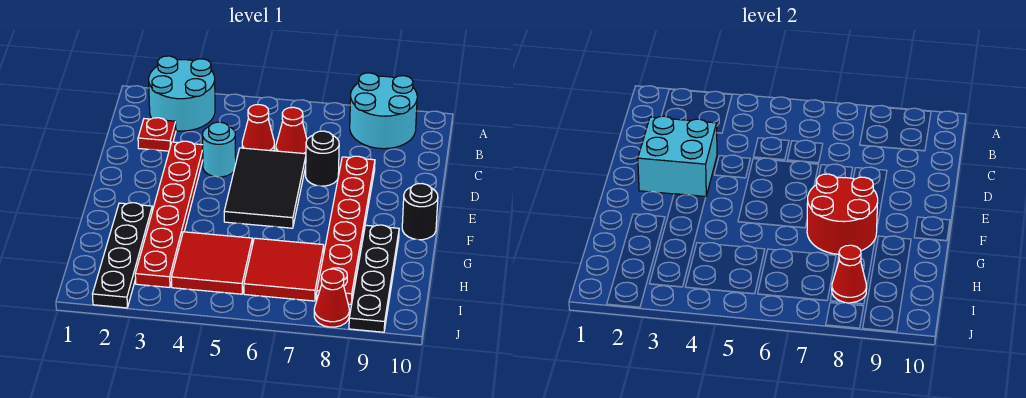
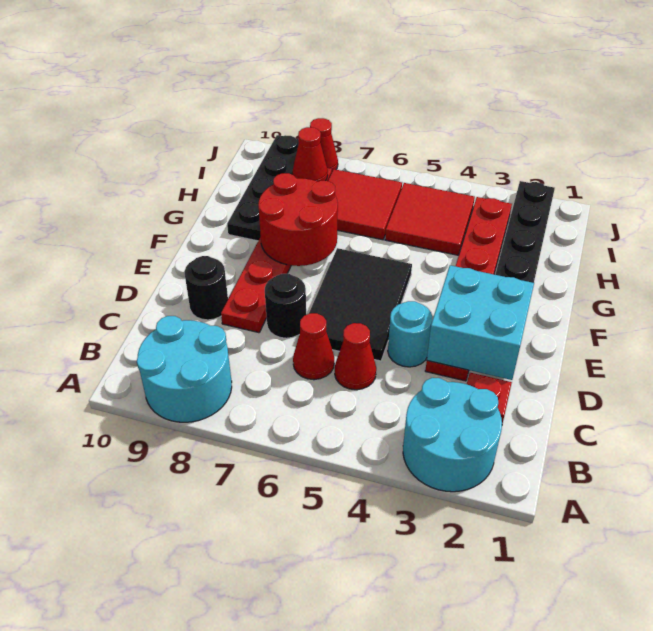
black 1x1 round brick [402,184,438,240] -> black 1x1 round brick moved to [184,256,228,320]

